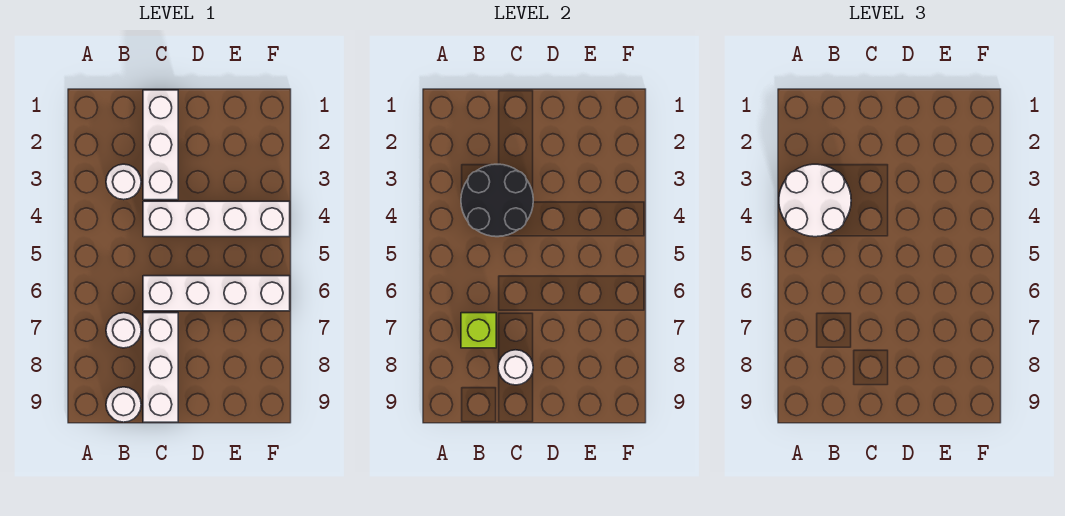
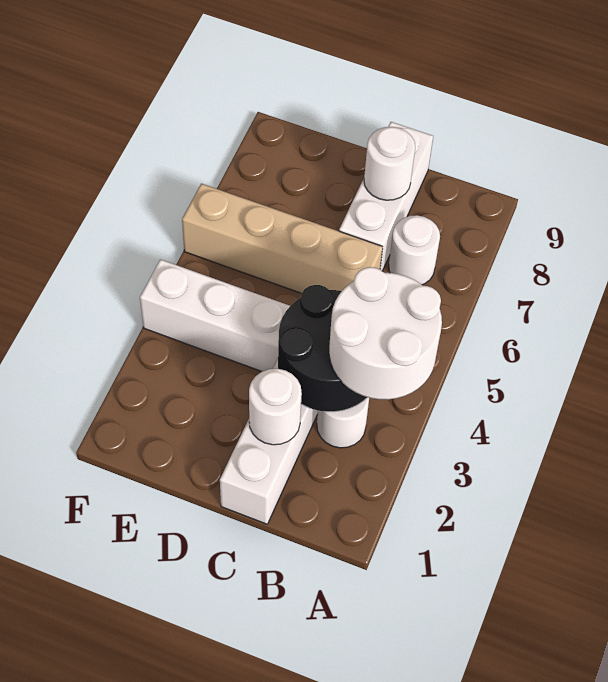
lime 1x1 brick [461,313,496,348] -> none
white 1x1 round brick [106,387,141,422] -> white 1x1 round brick moved to [249,369,302,445]
white 1x4 brick [143,276,290,311] -> tan 1x4 brick [182,184,383,293]

